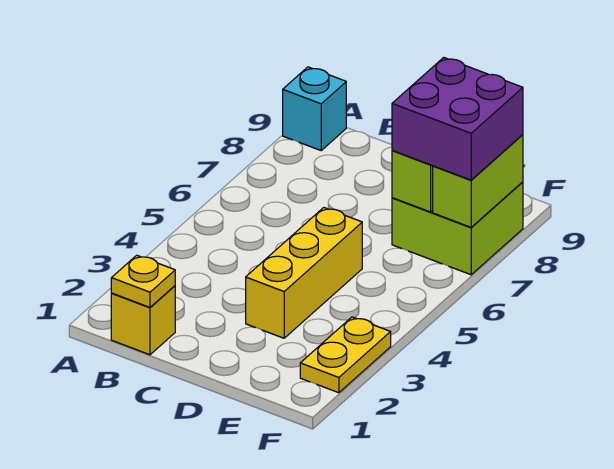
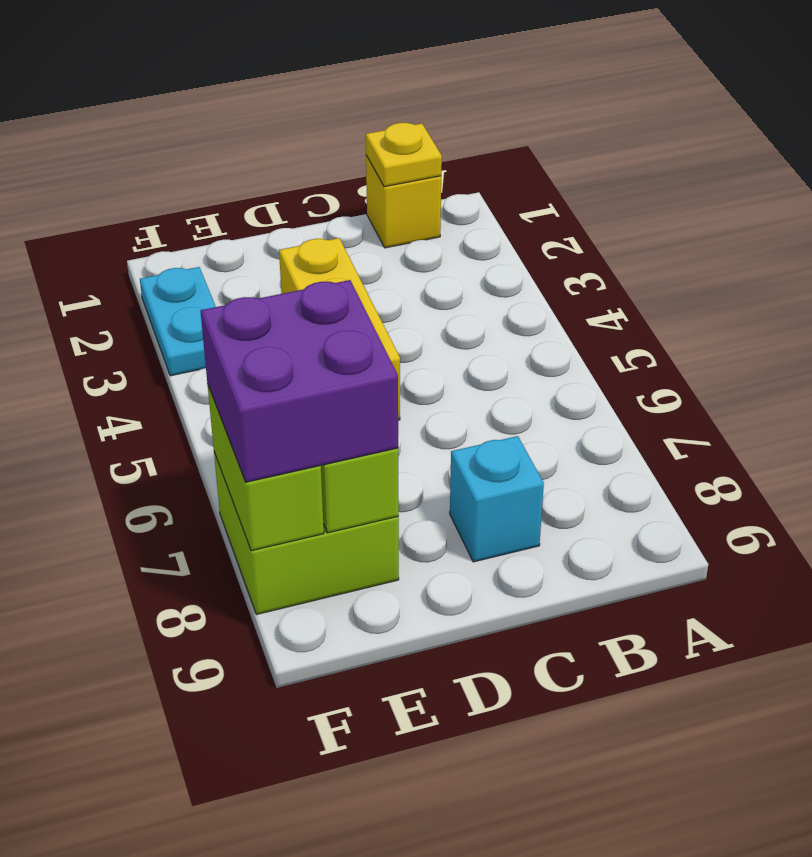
cyan 1x1 brick [283,67,346,150] -> cyan 1x1 brick moved to [450,436,544,562]
yellow 1x2 plate [300,317,391,393] -> cyan 1x2 plate [140,267,216,376]

